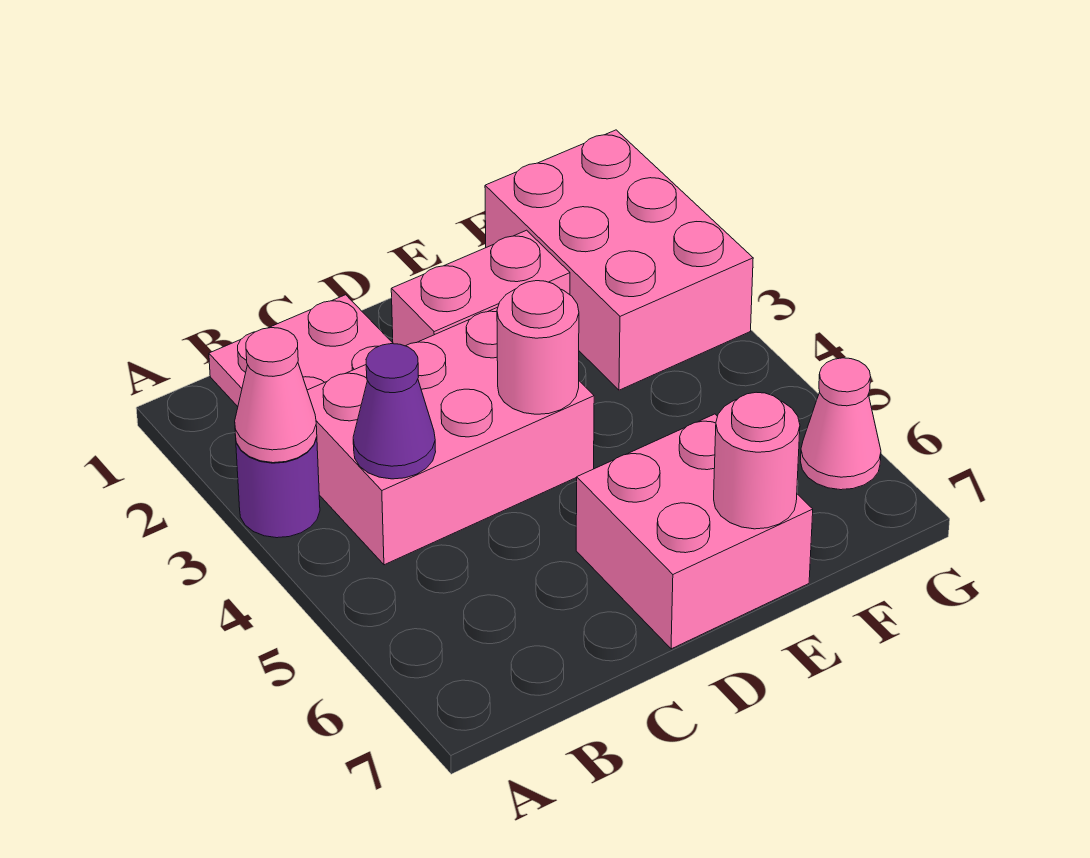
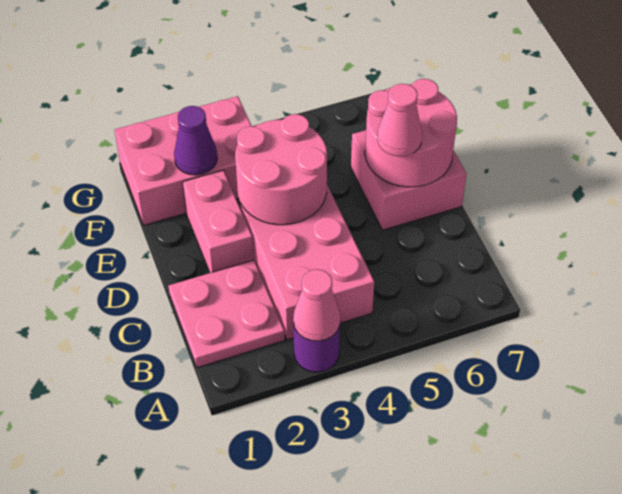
purple 1x1 cone [353,344,436,479] -> purple 1x1 cone moved to [174,106,217,175]
pink 1x1 round brick [497,281,579,414] -> pink 2x2 round brick [235,114,327,225]
pink 1x1 round brick [714,392,800,529] -> pink 2x2 round brick [365,79,457,187]
pink 1x1 cone [800,358,881,490] -> pink 1x1 cone moved to [377,84,422,156]

